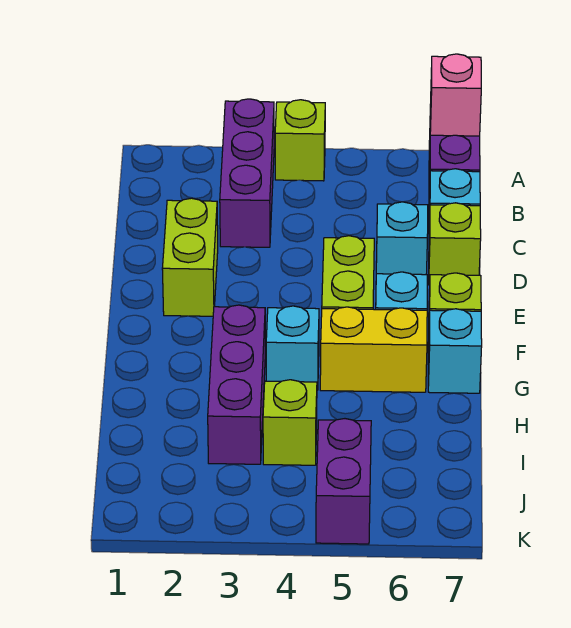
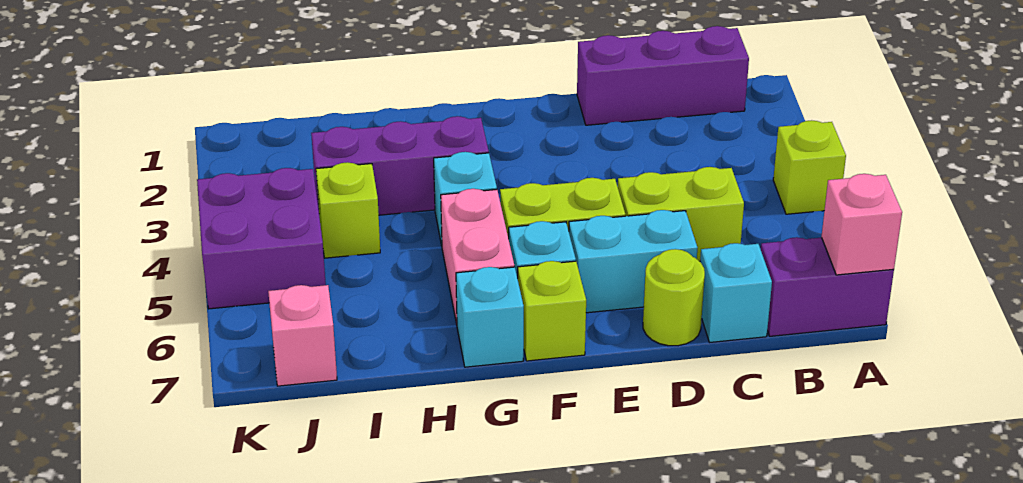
purple 1x3 brick [220,99,274,247] -> purple 1x3 brick moved to [577,26,749,125]
lime 1x2 brick [162,198,218,316] -> lime 1x2 brick moved to [618,167,744,261]
cyan 1x1 brick [376,202,428,275] -> cyan 1x2 brick [569,210,697,313]
lime 1x1 brick [429,203,481,285] -> lime 1x1 round brick [643,249,705,346]
yellow 1x2 brick [320,307,427,392] -> pink 1x2 brick [441,189,514,324]
purple 1x2 brick [316,419,371,544] -> purple 2x2 brick [197,168,326,309]
none -> pink 1x1 brick [268,285,337,386]

